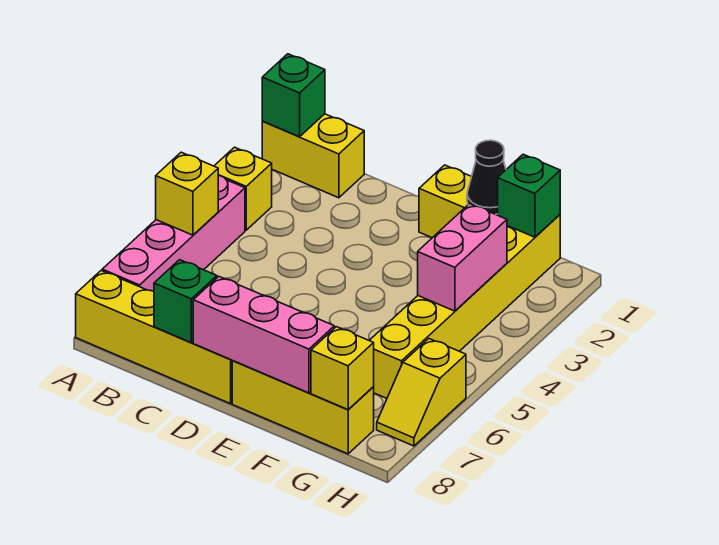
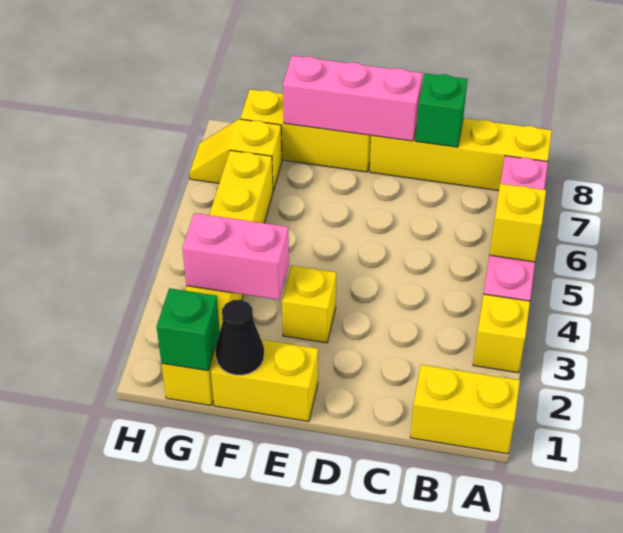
green 1x1 brick [262,54,325,137] -> none
pink 1x2 brick [418,204,507,311] -> pink 1x2 brick turned to [182,213,289,300]
yellow 1x1 brick [311,327,374,410] -> yellow 1x1 brick moved to [282,265,336,343]
yellow 1x2 slope [377,339,466,446] -> yellow 1x2 slope turned to [189,119,282,191]

